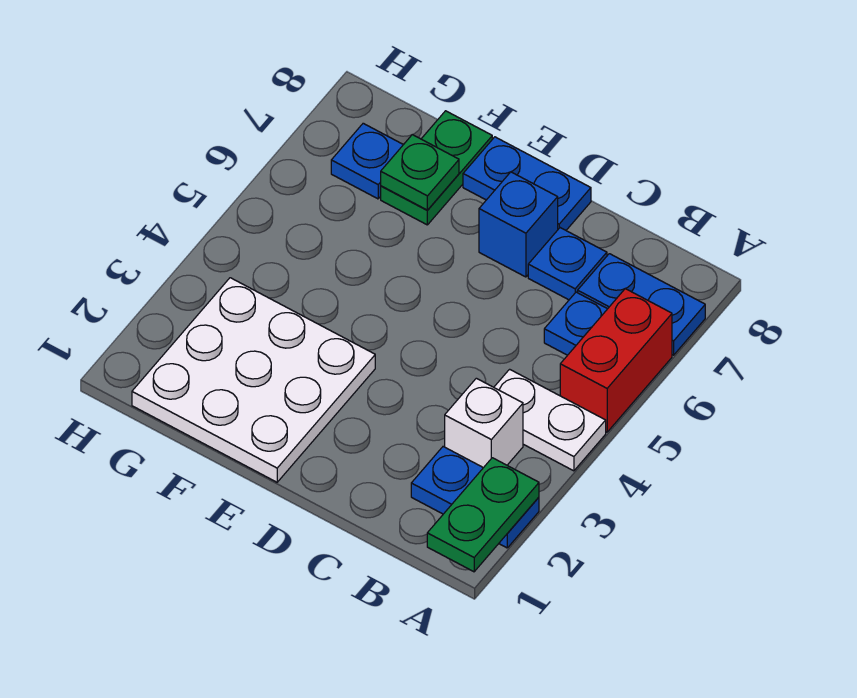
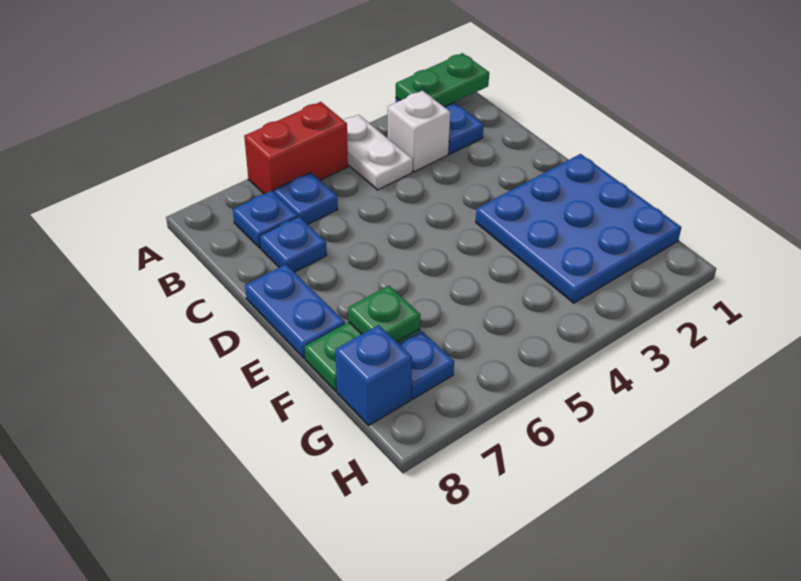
blue 1x2 plate [578,254,705,355] -> blue 1x1 plate [233,191,298,248]
blue 1x1 brick [479,172,558,277] -> blue 1x1 brick moved to [336,325,412,425]
white 3x3 plate [132,278,375,482] -> blue 3x3 plate [476,154,681,303]

